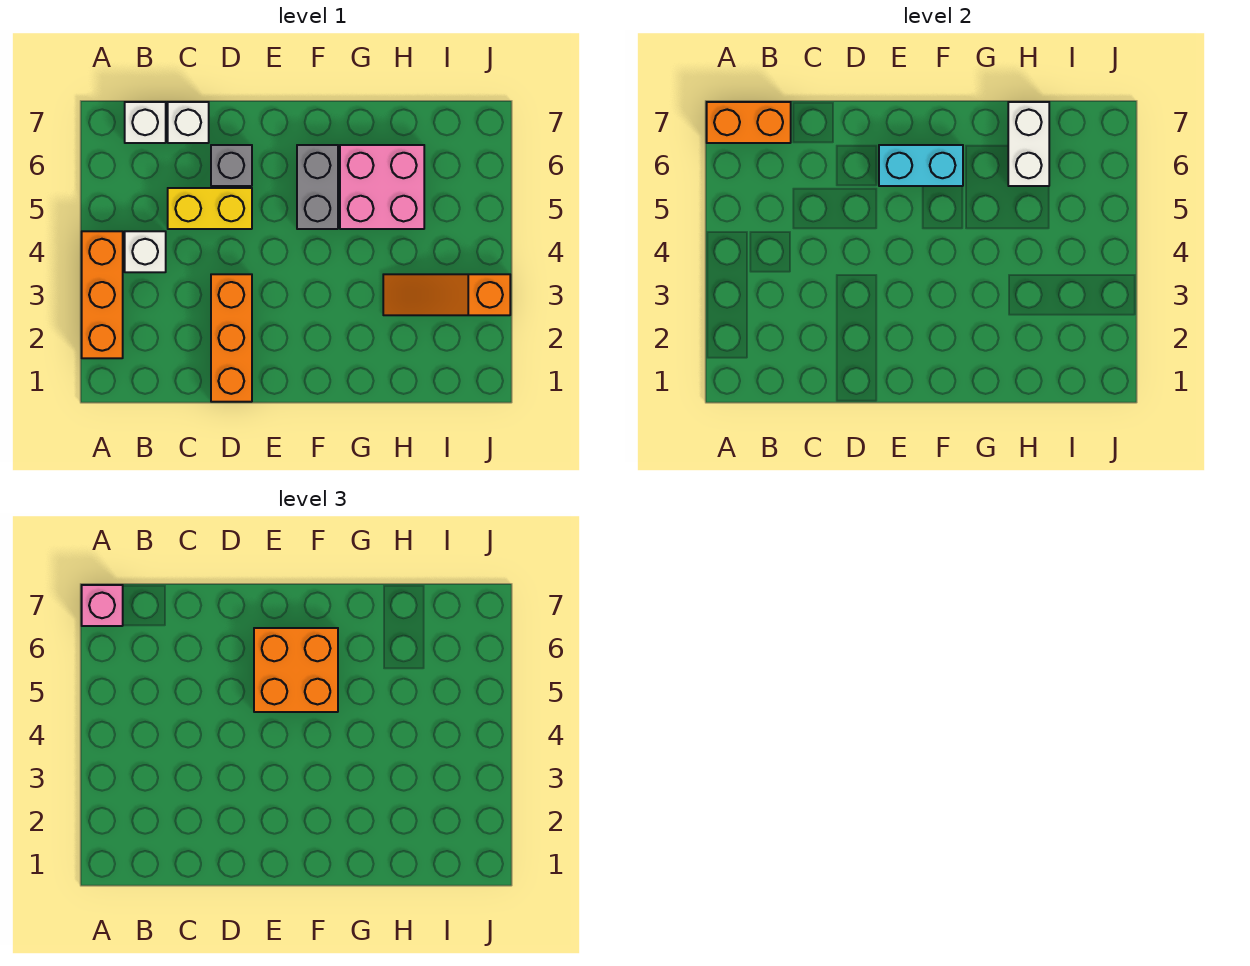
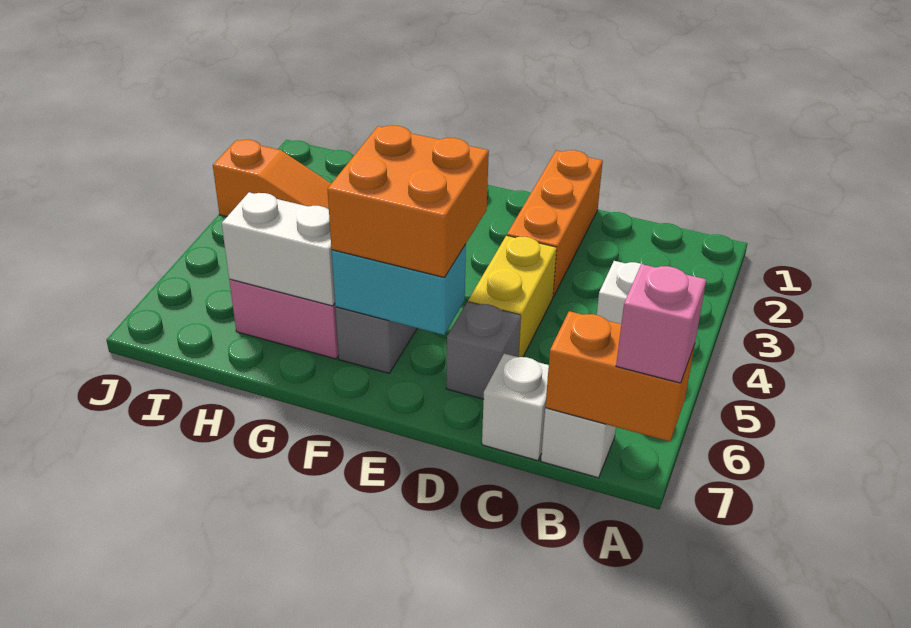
orange 1x3 brick [82,231,123,358] -> none
yellow 1x2 brick [168,188,252,229] -> yellow 1x2 brick turned to [468,235,557,357]
white 1x2 brick [1008,102,1049,186] -> white 1x2 brick turned to [222,192,335,306]

